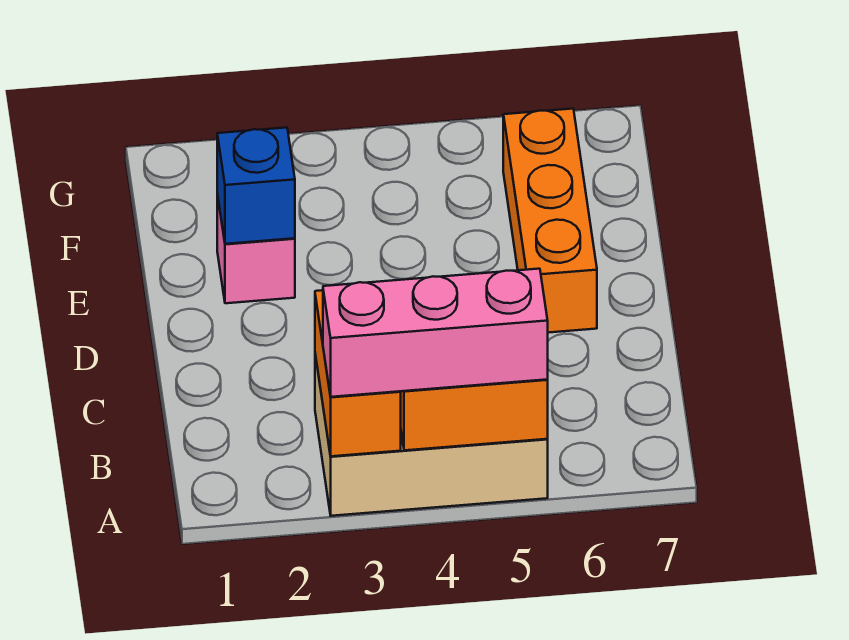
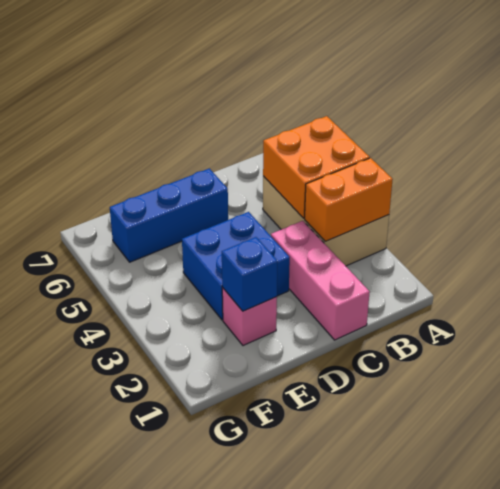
pink 1x3 brick [323,269,548,397] -> pink 1x3 brick moved to [271,221,370,340]
none -> blue 2x2 brick [182,212,290,320]
orange 1x3 brick [503,109,597,333] -> blue 1x3 brick [110,168,228,262]

